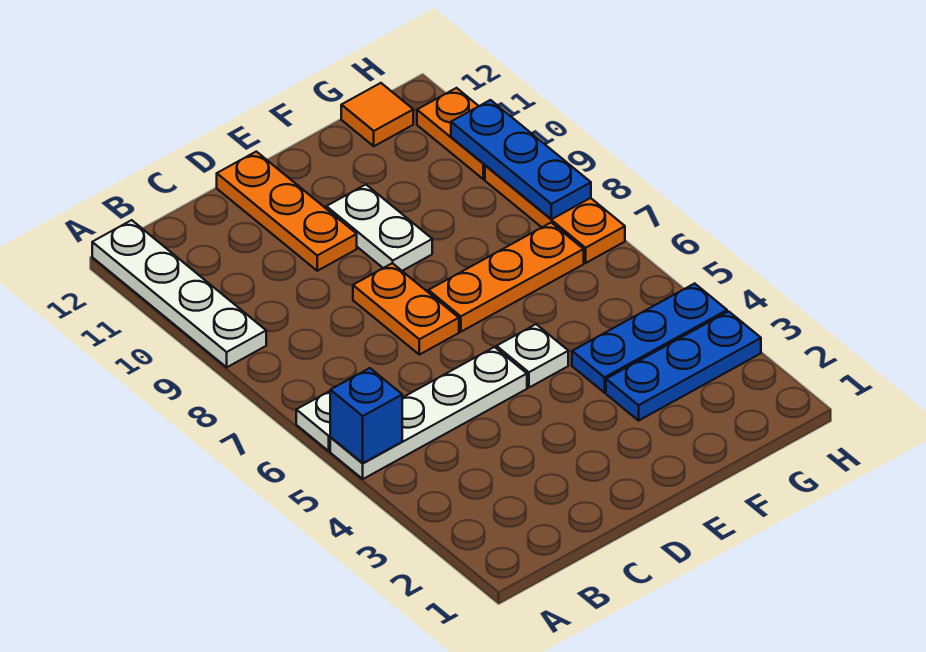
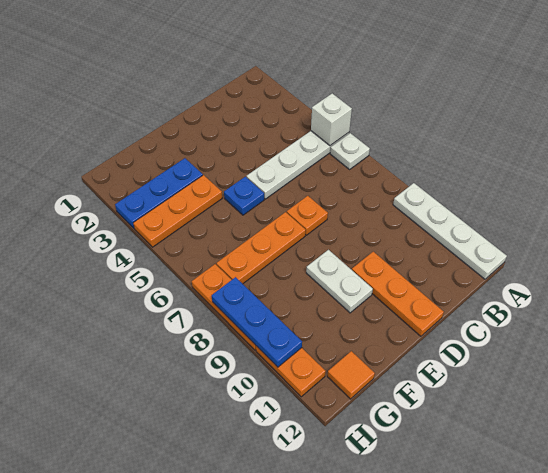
blue 1x1 brick [330,368,402,463] -> white 1x1 brick [311,94,352,146]
orange 1x2 plate [353,263,459,355] -> orange 1x1 plate [287,196,328,235]
white 1x1 plate [497,324,568,388] -> blue 1x1 plate [224,177,264,215]
blue 1x3 plate [572,283,727,393] -> orange 1x3 plate [133,175,222,247]

